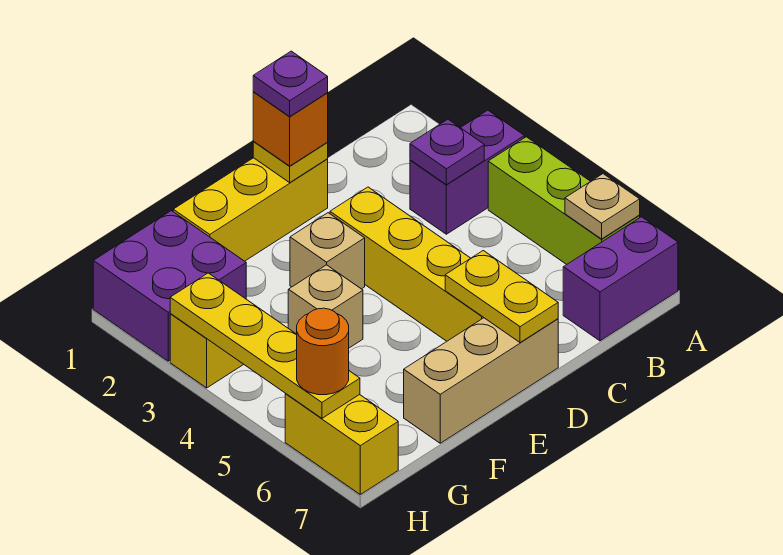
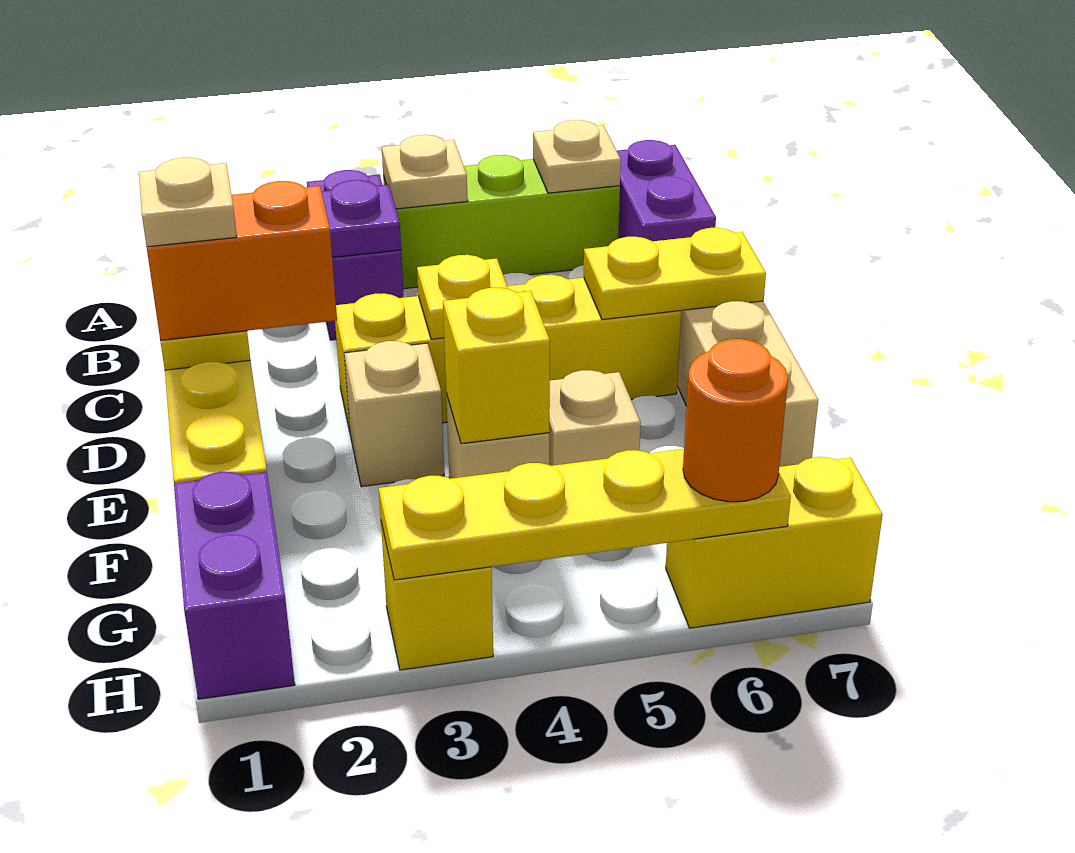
none -> tan 1x1 plate [382,135,468,209]
orange 1x1 brick [253,92,328,166] -> orange 1x2 brick [147,181,337,340]
purple 1x1 plate [253,51,328,116] -> tan 1x1 plate [139,158,237,247]
none -> yellow 1x1 plate [417,255,508,339]
none -> yellow 1x1 brick [443,288,550,444]
none -> tan 1x1 brick [549,370,641,466]
purple 2x2 brick [93,211,246,361] -> purple 1x2 brick [174,472,295,699]

